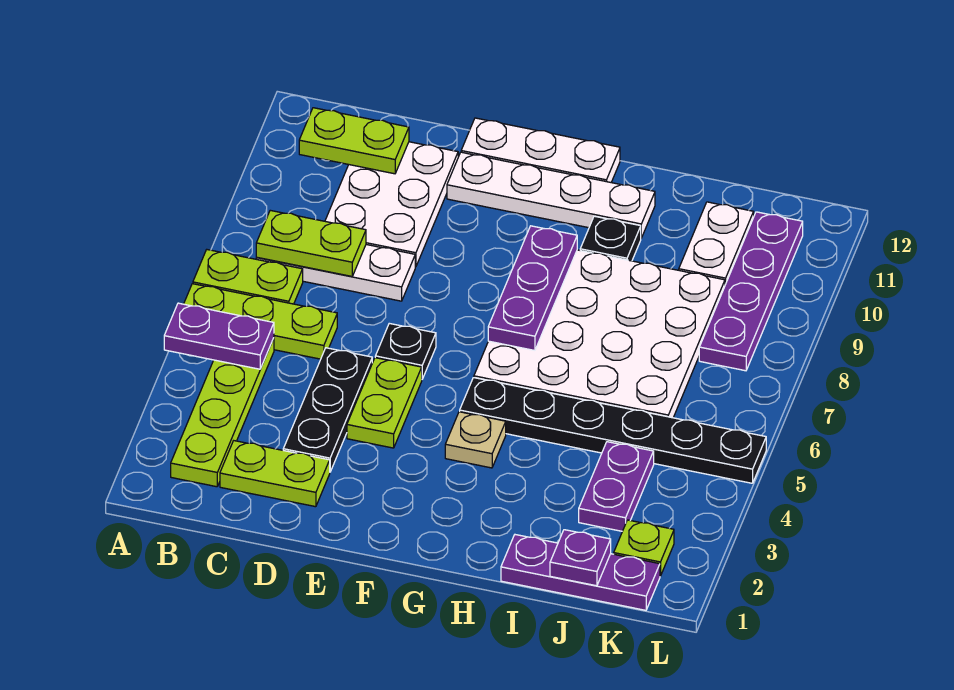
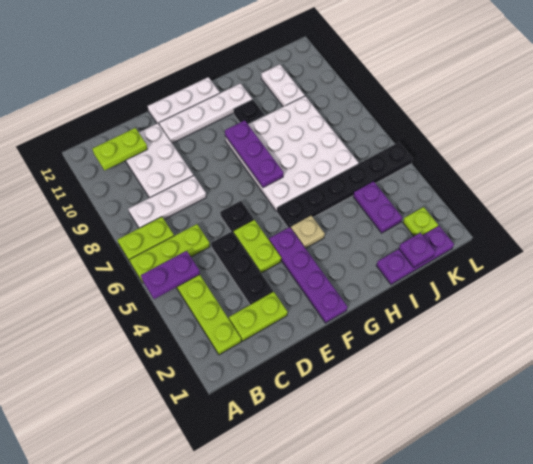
lime 1x2 plate [256,210,366,276] -> none
purple 1x4 plate [699,212,803,371] -> purple 1x4 plate moved to [269,227,347,323]

